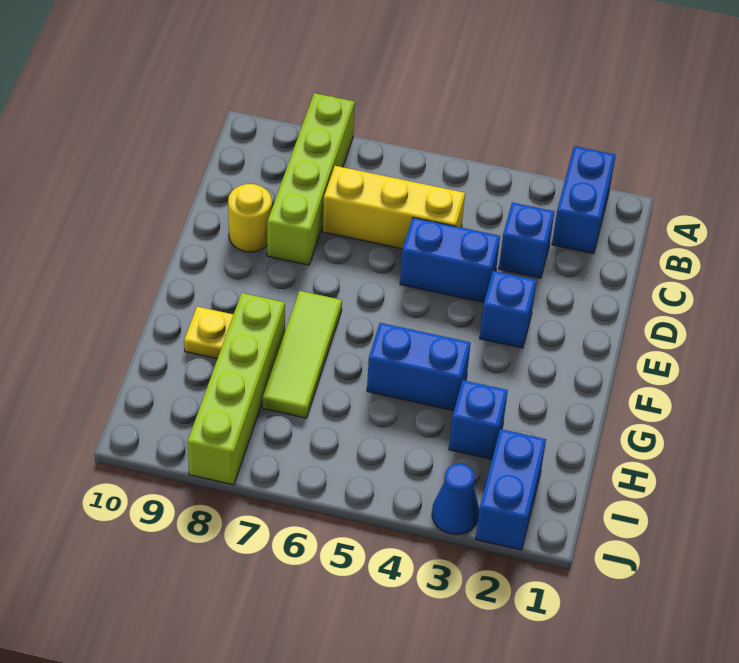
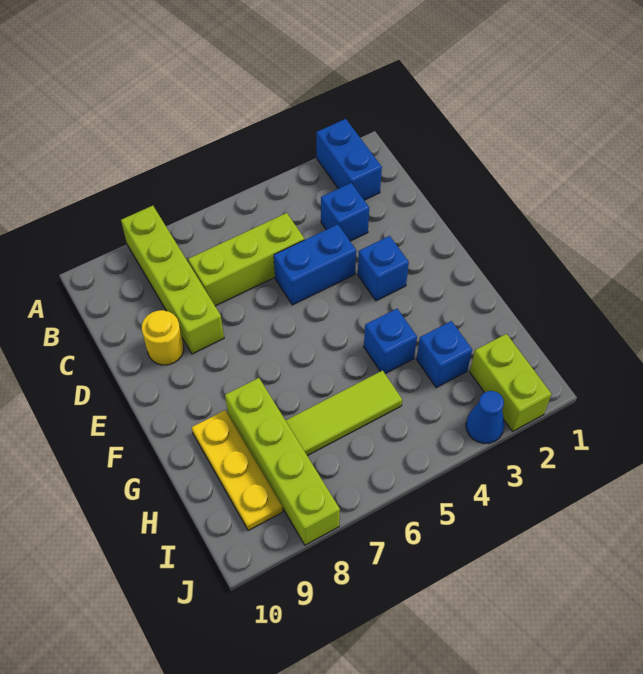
yellow 1x3 brick [323,166,465,249] -> lime 1x3 brick [188,213,304,306]
lime 1x3 tile [263,291,342,418] -> lime 1x3 tile turned to [286,370,402,456]
blue 1x2 brick [367,323,471,411] -> blue 1x1 brick [364,309,417,374]
yellow 1x1 plate [184,307,233,359] -> yellow 1x3 plate [192,410,283,531]
blue 1x2 brick [476,429,546,550] -> lime 1x2 brick [470,334,551,431]

